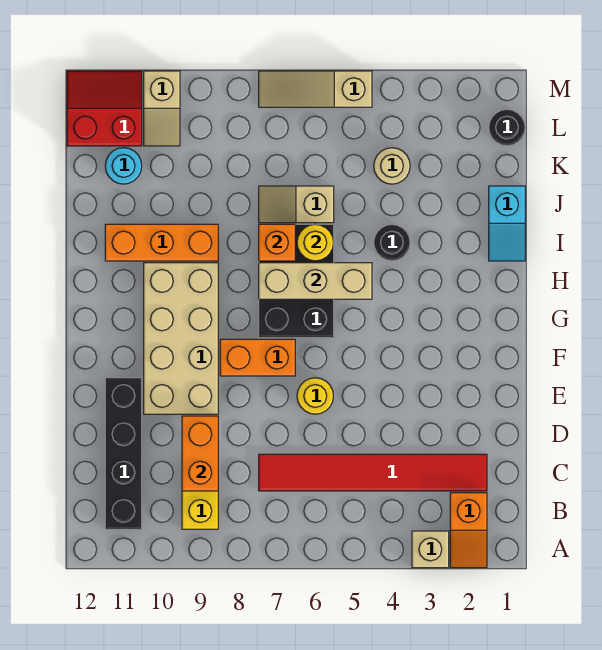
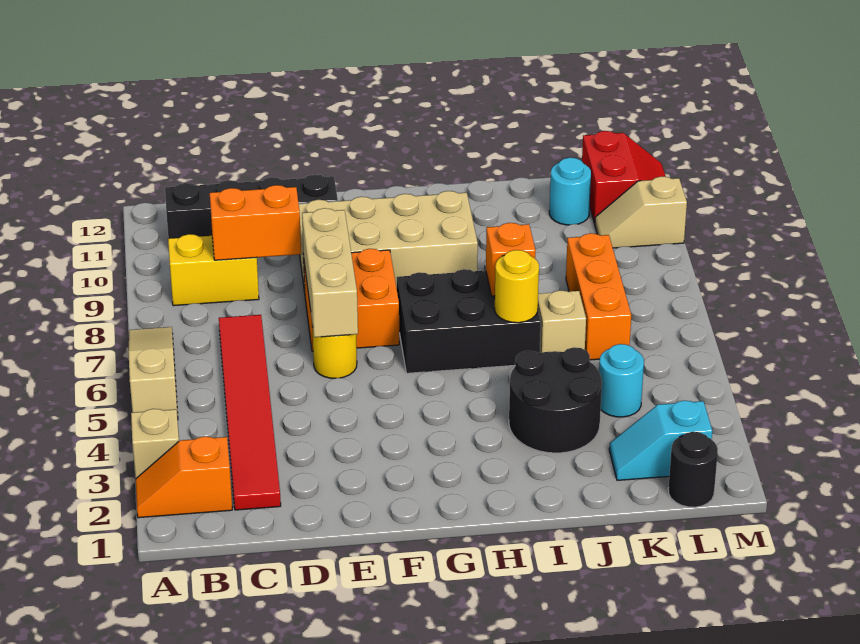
orange 1x2 brick [220,339,295,376] -> orange 2x2 brick [304,249,399,351]
tan 1x3 brick [259,263,372,299] -> tan 1x3 brick moved to [302,208,358,337]
cyan 1x2 slope [489,186,525,261] -> cyan 1x2 slope moved to [609,400,712,480]
black 1x1 round brick [374,224,410,261] -> black 2x2 round brick [509,347,602,453]
orange 1x3 brick [105,224,218,261] -> orange 1x3 brick moved to [566,233,631,360]
tan 1x1 round brick [374,148,410,184] -> cyan 1x1 round brick [599,344,644,417]
tan 1x3 slope [259,71,372,107] -> tan 1x3 slope moved to [128,327,178,420]

